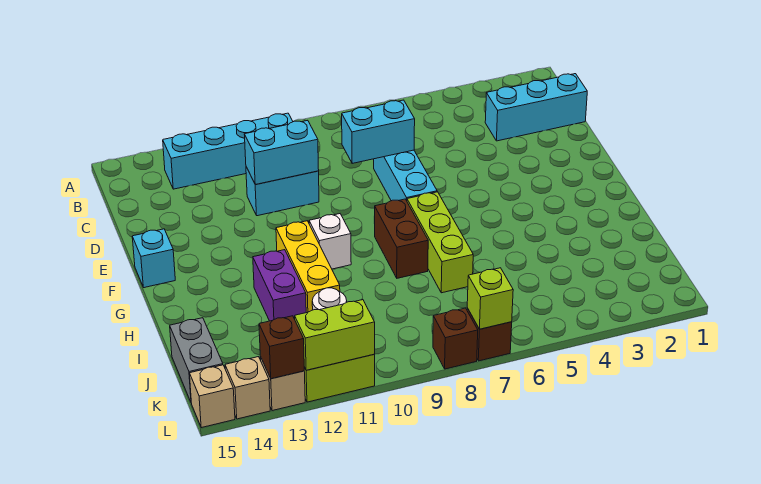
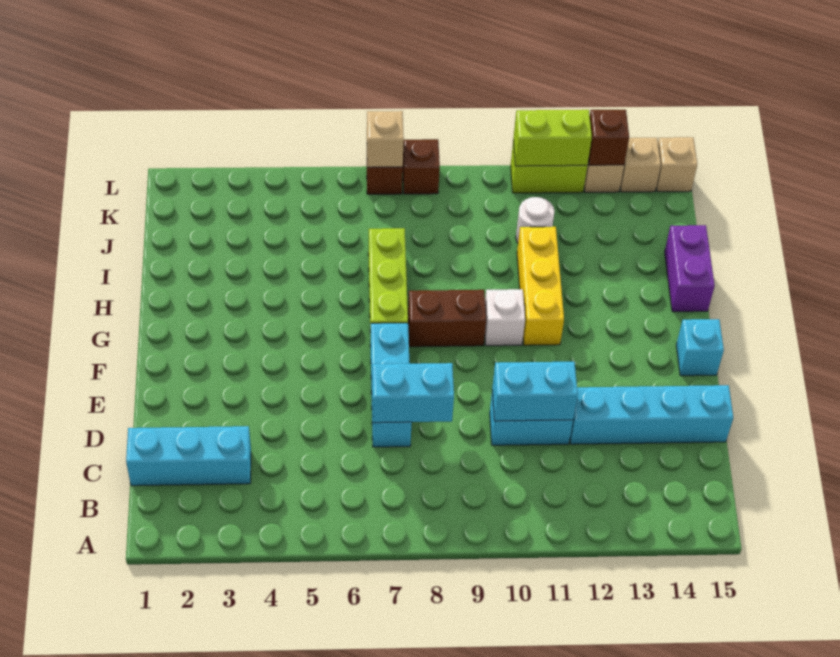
cyan 1x4 brick [163,113,293,189] -> cyan 1x4 brick moved to [570,385,733,444]
brown 1x2 brick [375,199,428,278] -> brown 1x2 brick turned to [408,290,486,347]
purple 1x2 brick [253,250,306,321] -> purple 1x2 brick moved to [665,225,715,312]
grey 1x2 brick [170,318,223,402] -> none
lime 1x1 brick [467,268,513,329] -> tan 1x1 brick [367,111,404,167]

